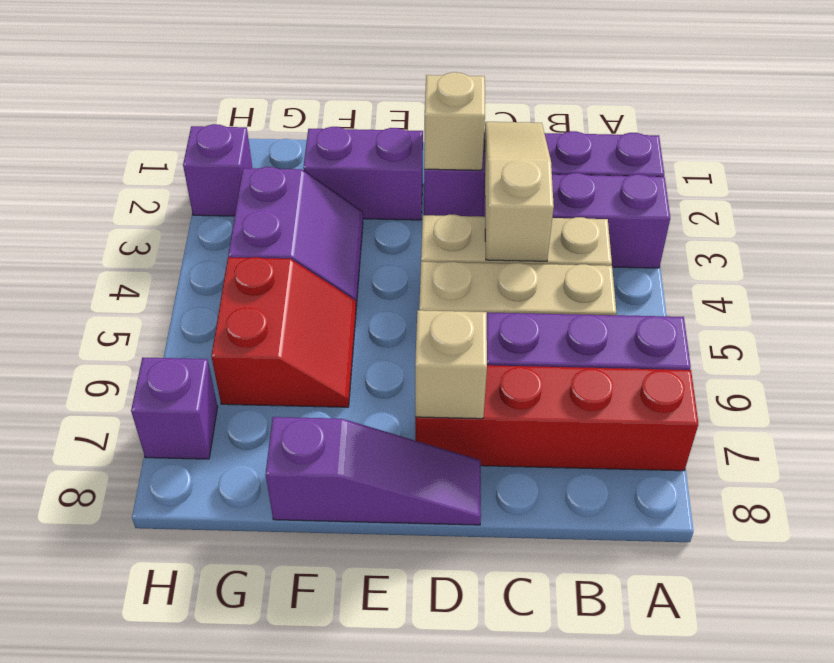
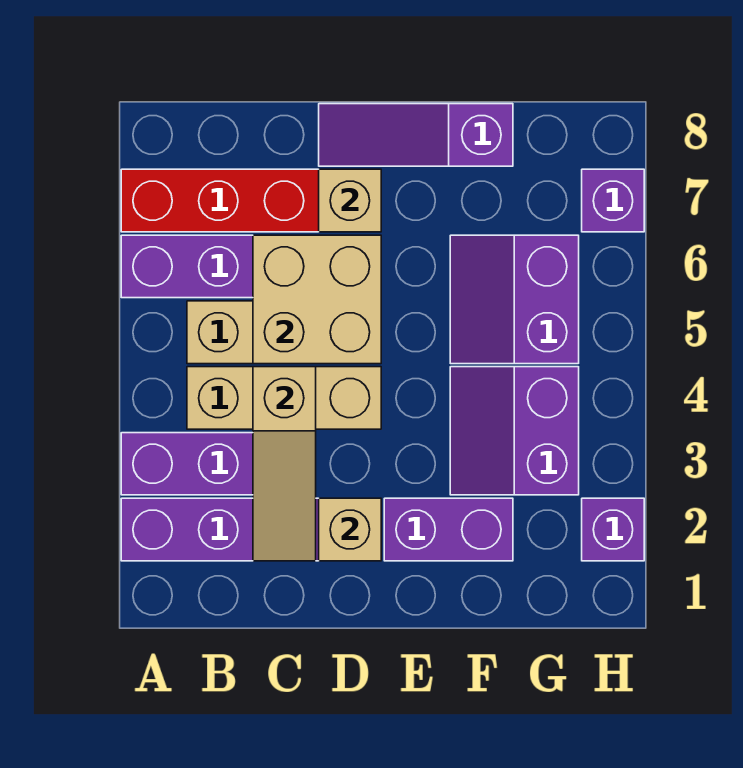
none -> tan 2x2 brick [253,235,381,364]
red 2x2 slope [211,257,356,407] -> purple 2x2 slope [450,235,579,364]

